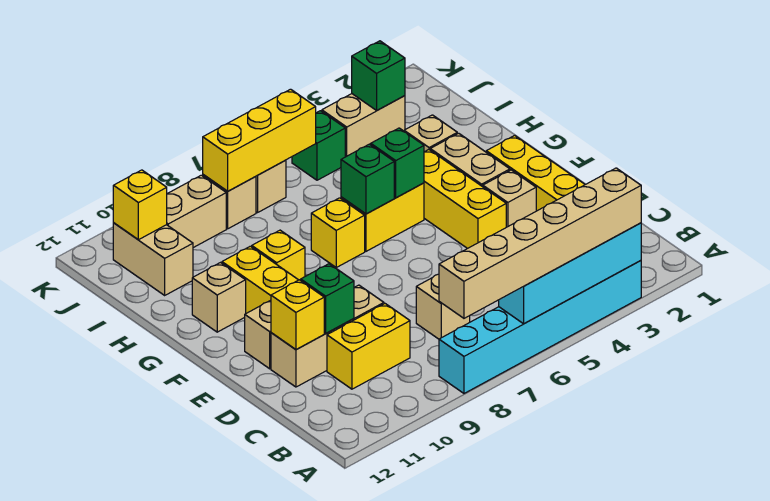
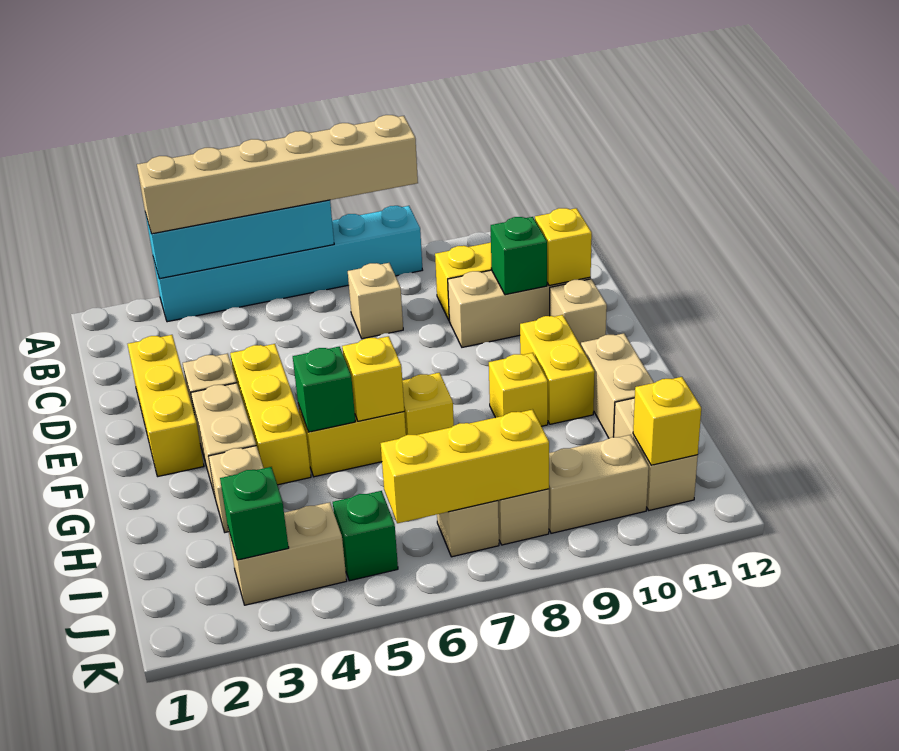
green 1x1 brick [341,144,394,214] -> yellow 1x1 brick [342,336,404,421]
tan 1x1 brick [192,263,246,332] -> tan 1x2 brick [581,333,654,438]

